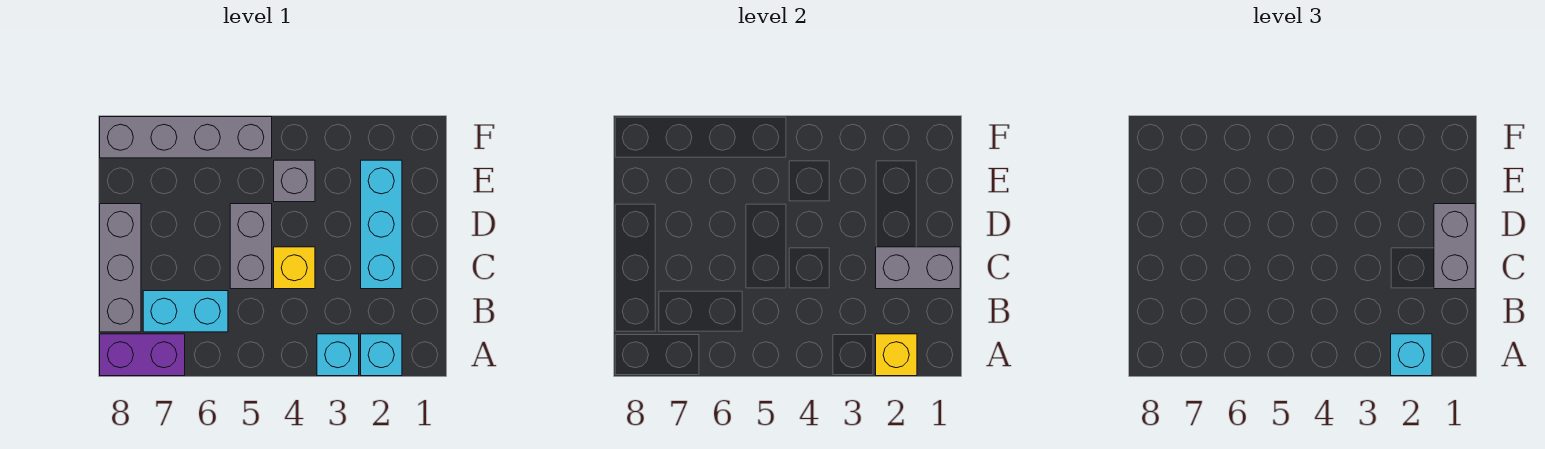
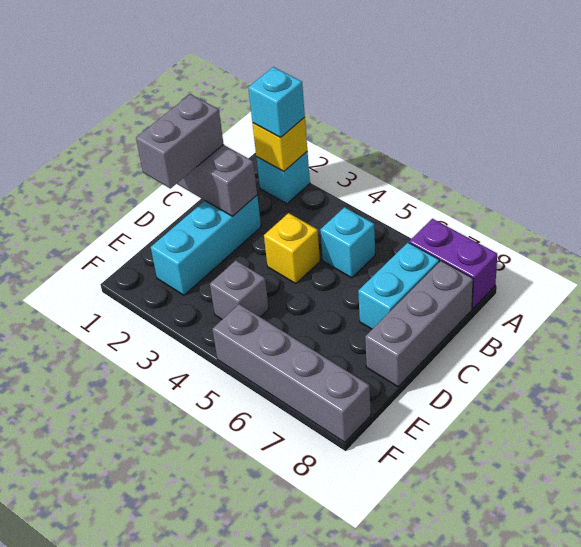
cyan 1x1 brick [317,334,359,376] -> cyan 1x1 brick moved to [320,207,375,278]
cyan 1x2 brick [143,291,228,332] -> cyan 1x2 brick turned to [358,243,439,329]
grey 1x2 brick [230,204,272,289] -> none

